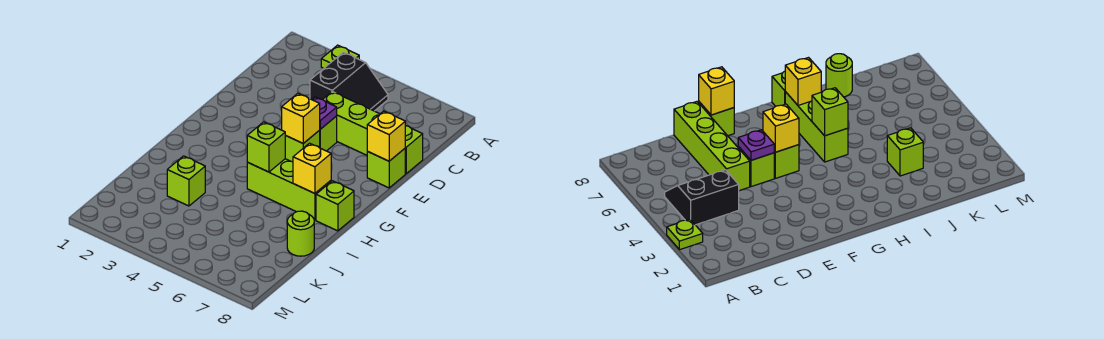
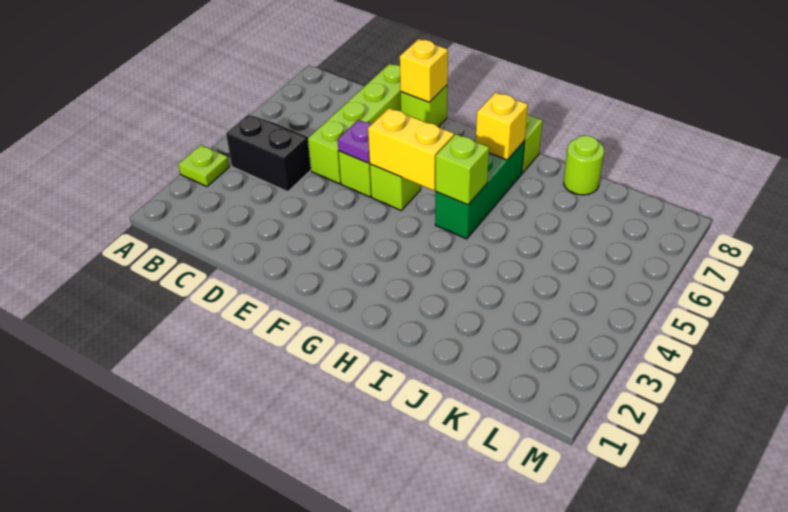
yellow 1x1 brick [282,93,320,143] -> yellow 1x2 brick [368,108,454,190]
lime 1x3 brick [247,159,331,220] -> green 1x3 brick [435,141,525,239]
lime 1x1 brick [167,156,205,206] -> none

